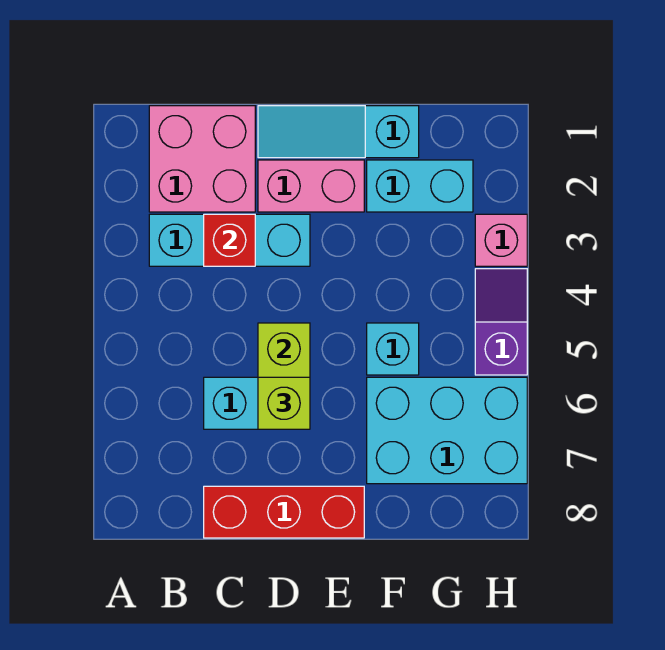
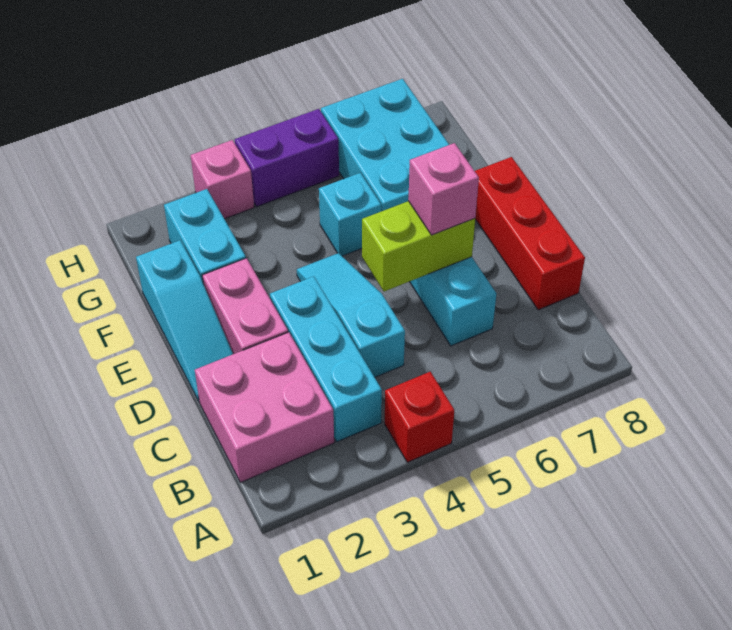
red 1x1 brick [204,214,255,266] -> red 1x1 brick moved to [385,372,454,462]
none -> cyan 1x3 slope [297,253,405,377]
lime 1x1 brick [258,377,310,429] -> pink 1x1 brick [408,143,479,235]
purple 1x2 slope [475,269,527,375] -> purple 1x2 brick [235,109,339,207]

